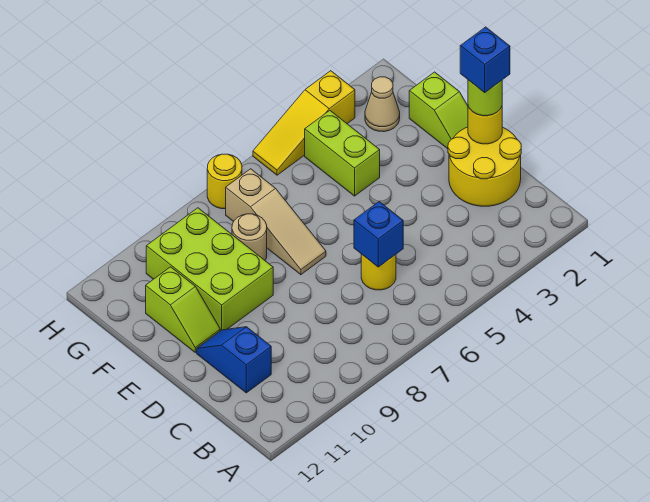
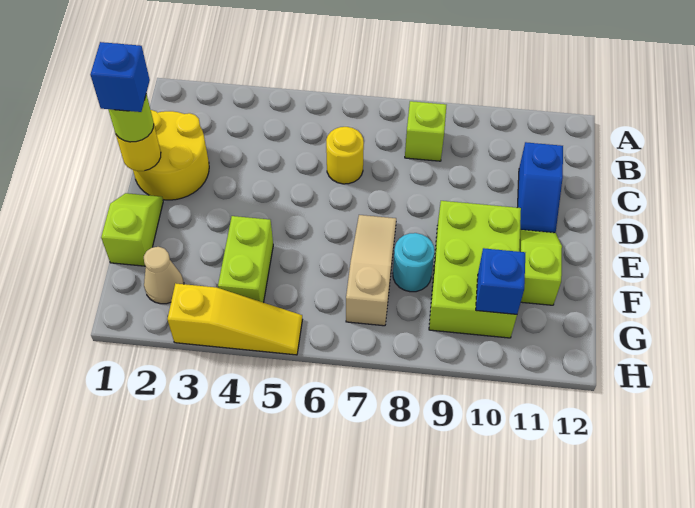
none -> lime 1x1 brick [405,101,446,161]
blue 1x1 brick [354,202,403,267] -> blue 1x1 brick moved to [476,248,525,314]
tan 1x1 round brick [232,214,267,260] -> cyan 1x1 round brick [393,233,435,292]
yellow 1x1 round brick [207,154,242,209] -> none

